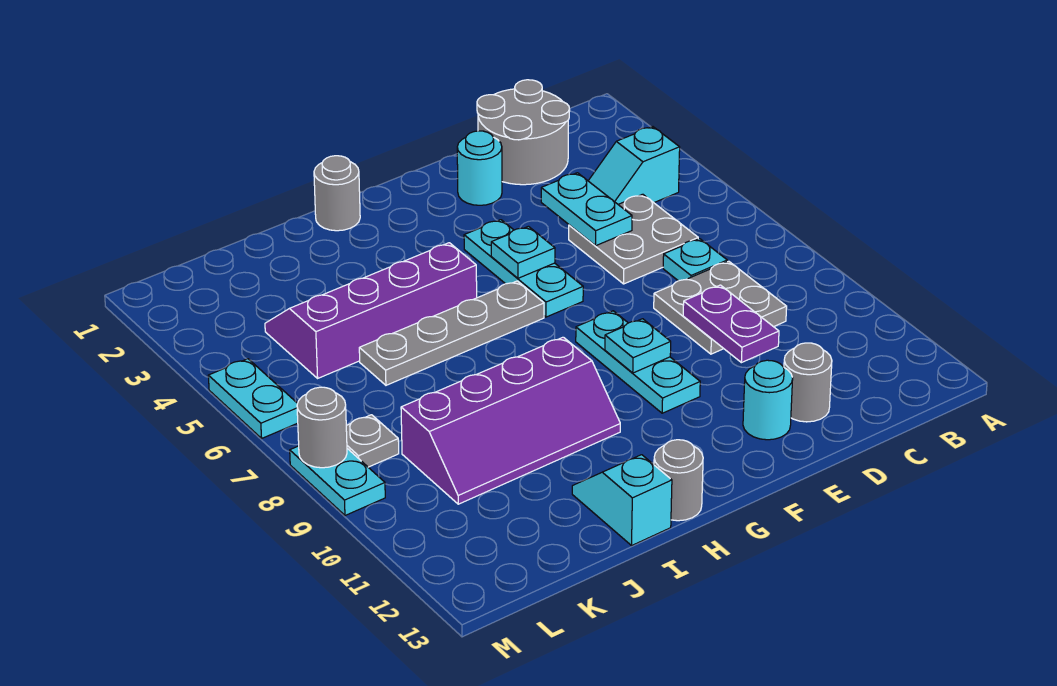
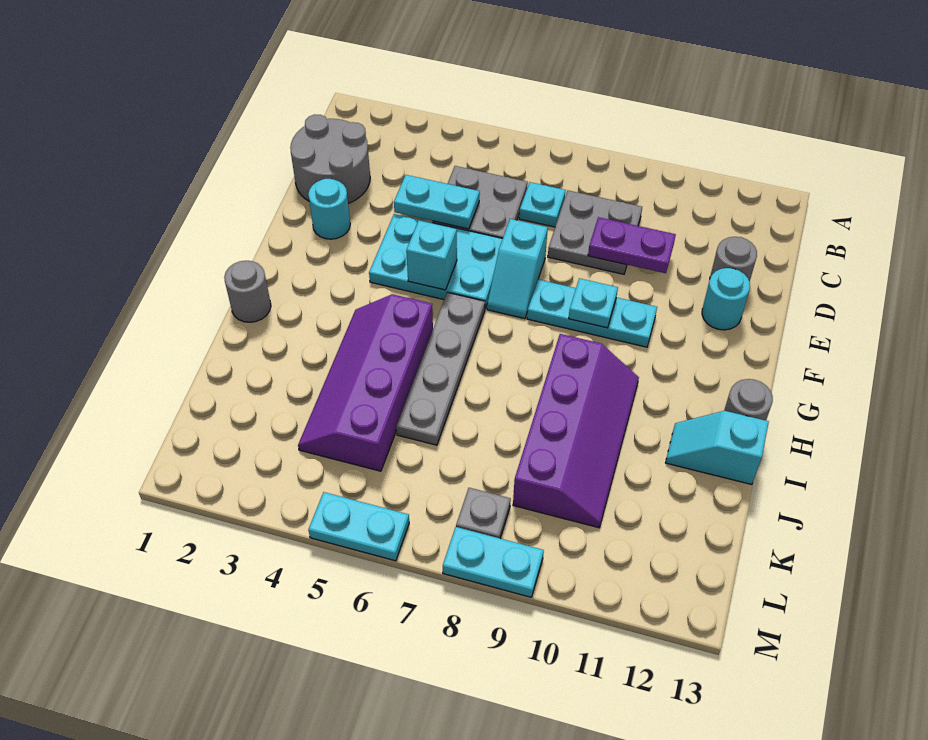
cyan 1x2 slope [588,127,680,204] -> cyan 1x2 slope moved to [487,219,548,319]
cyan 1x3 plate [464,220,583,317] -> cyan 2x3 plate [369,214,503,309]
cyan 1x1 plate [491,226,555,278] -> cyan 1x1 brick [406,221,457,290]
grey 1x1 round brick [297,387,347,468] -> none

